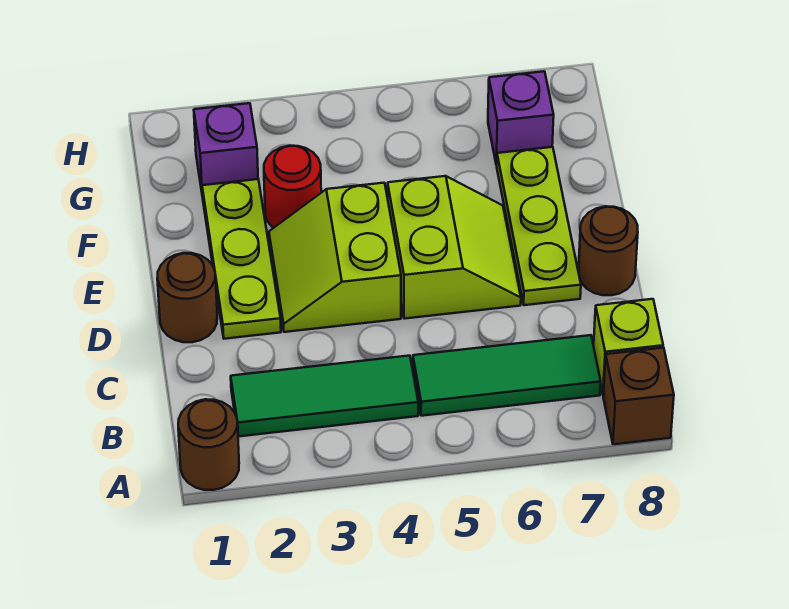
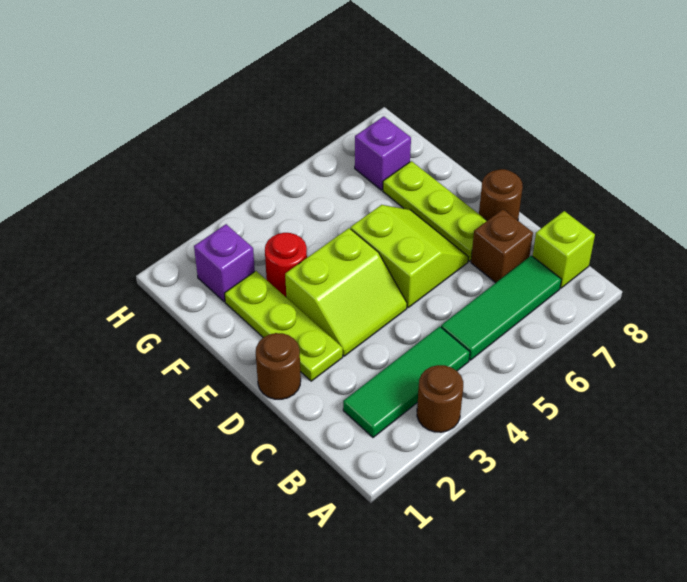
brown 1x1 round brick [178,399,239,490] -> brown 1x1 round brick moved to [417,365,463,432]
brown 1x1 brick [603,348,674,444] -> brown 1x1 brick moved to [471,209,533,283]
lime 2x2 slope [269,183,401,332] -> lime 2x2 slope turned to [285,228,407,356]

